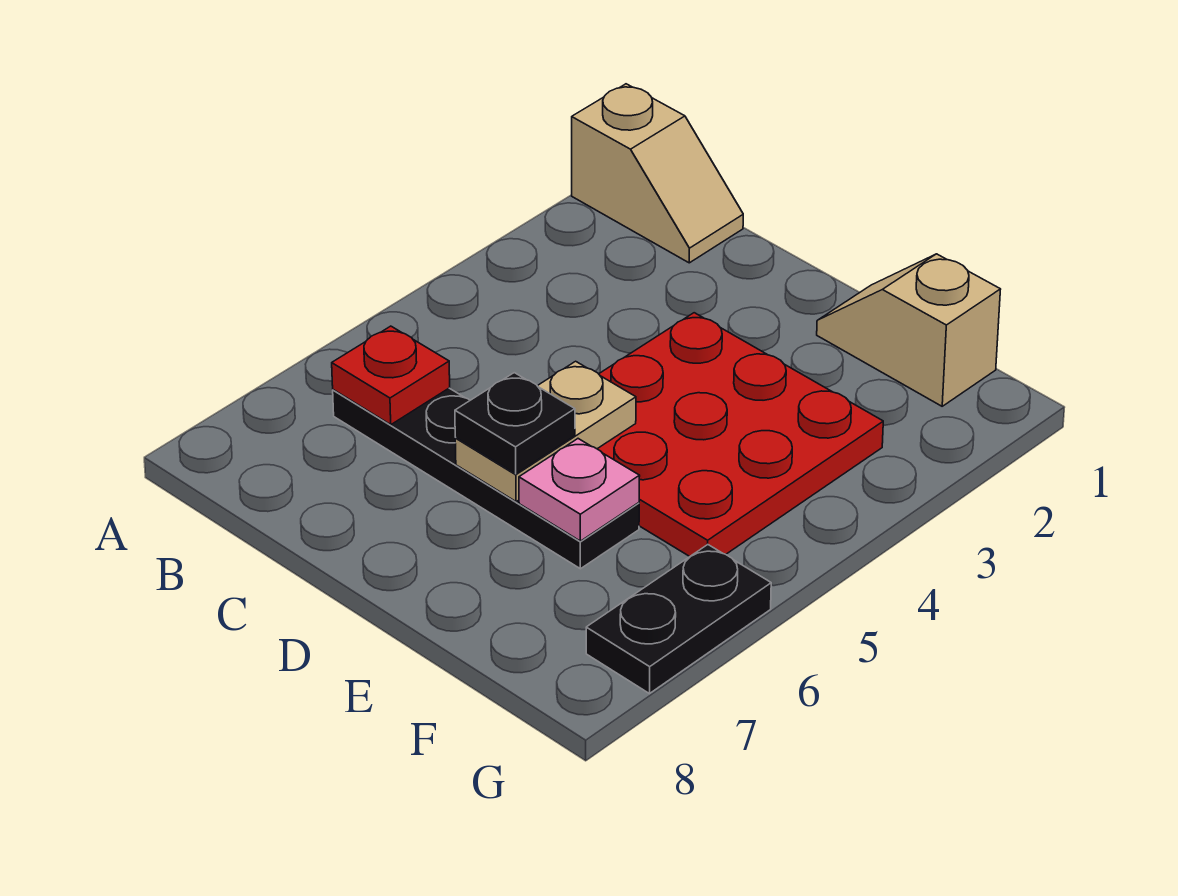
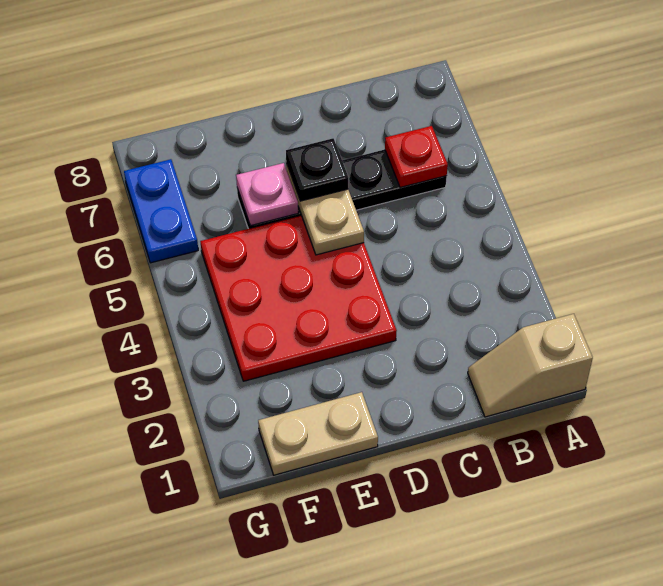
tan 1x2 slope [817,254,1001,406] -> tan 1x2 plate [258,392,378,475]
black 1x2 plate [586,545,771,694] -> blue 1x2 plate [124,159,198,263]

